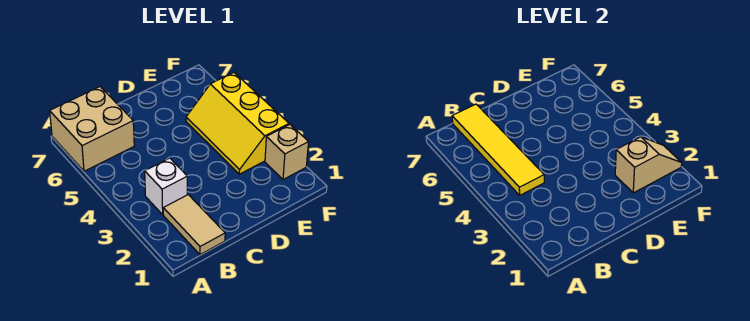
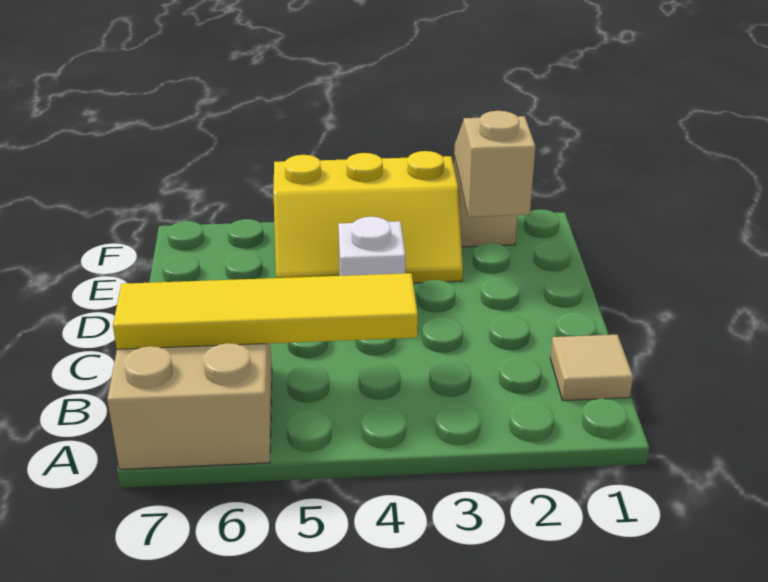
tan 1x2 tile [163,195,225,255] -> tan 1x1 tile [550,335,633,401]
white 1x1 brick [145,158,187,214] -> white 1x1 brick moved to [338,217,405,276]

